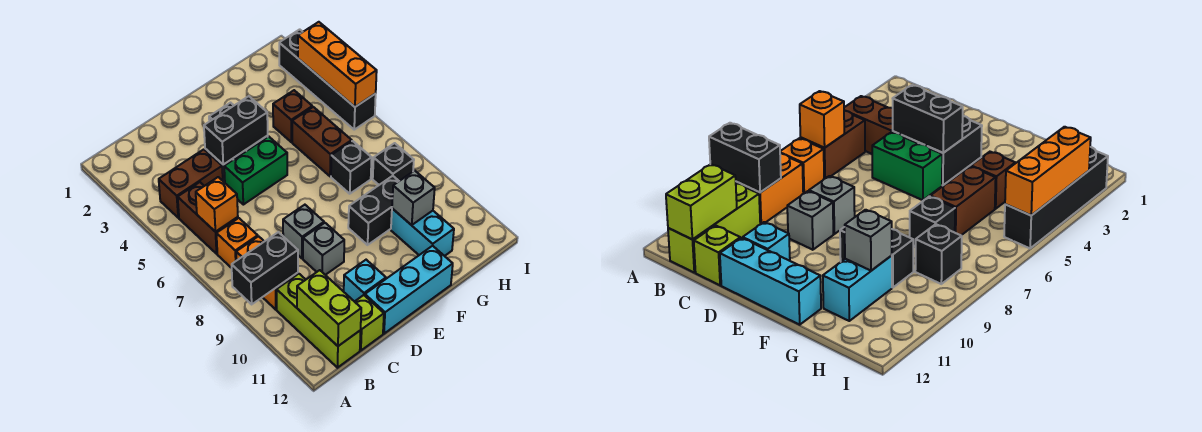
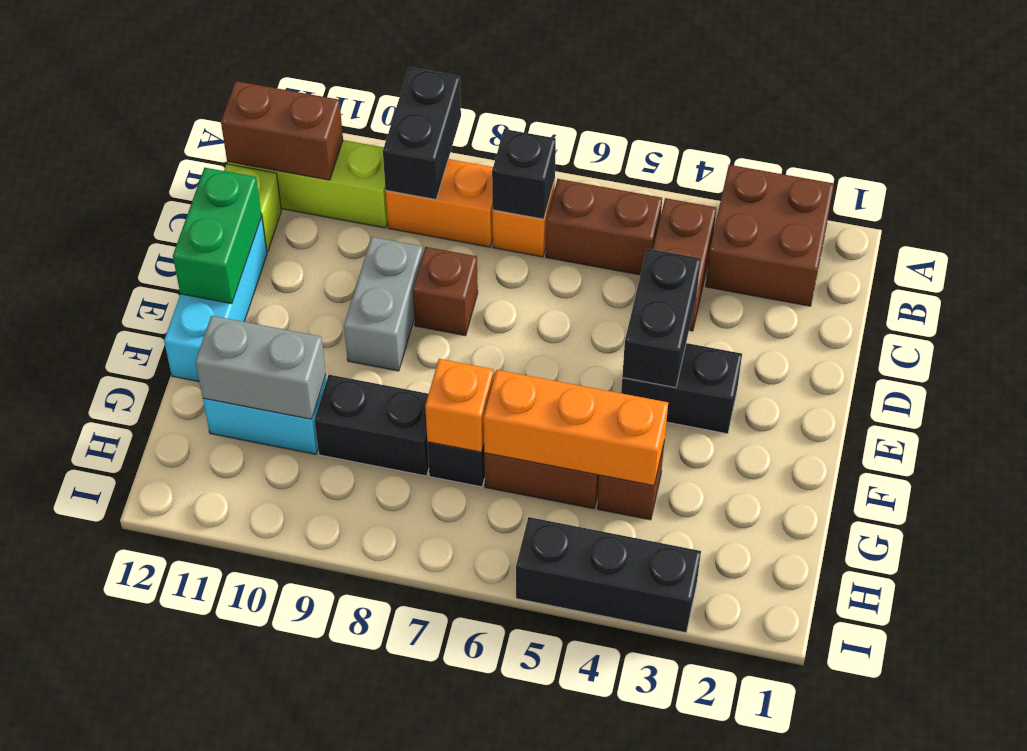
none -> brown 2x2 brick [706,165,834,306]
orange 1x1 brick [196,177,238,232] -> orange 1x1 brick moved to [425,359,494,452]
lime 1x2 brick [297,270,361,346] -> brown 1x2 brick [221,81,343,180]
green 1x2 brick [224,136,287,205] -> green 1x2 brick moved to [173,168,262,304]
grey 1x1 brick [283,205,324,259] -> brown 1x1 brick [413,247,478,336]
grey 1x1 brick [303,223,344,275] -> grey 1x2 brick [344,237,423,371]
cyan 1x1 brick [344,260,386,302] -> none
black 1x2 brick [348,176,399,245] -> black 1x2 brick turned to [315,375,429,476]
grey 1x1 brick [392,171,435,225] -> grey 1x2 brick [195,316,326,419]
black 1x1 brick [373,143,414,185] -> black 1x1 brick moved to [492,129,556,219]
black 1x4 brick [279,29,376,130] -> black 1x3 brick [516,517,701,633]
orange 1x3 brick [298,22,377,107] -> orange 1x3 brick moved to [484,370,668,486]

